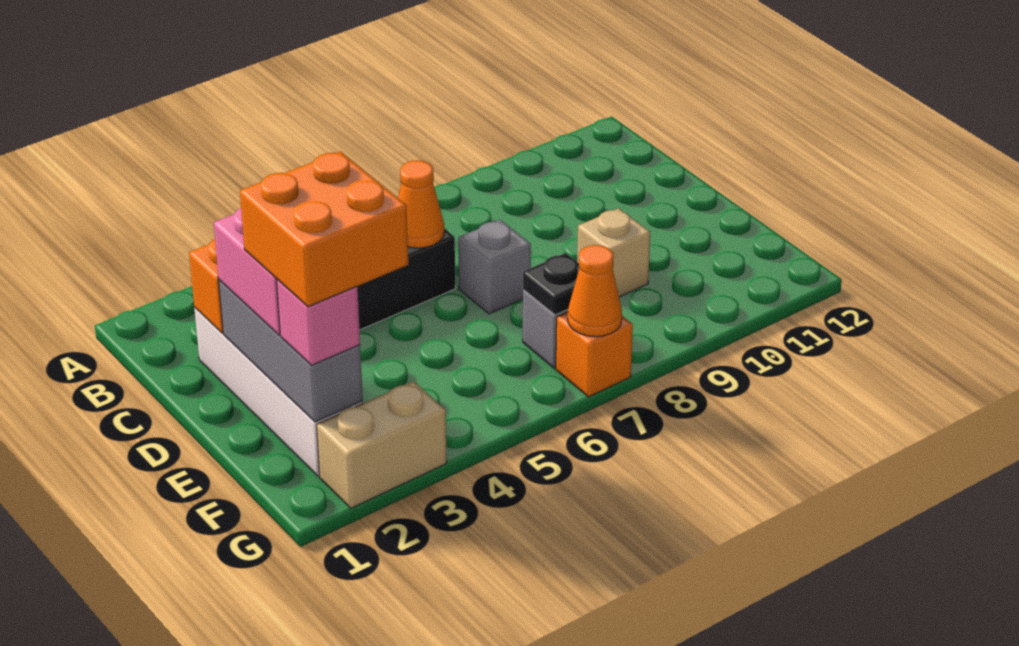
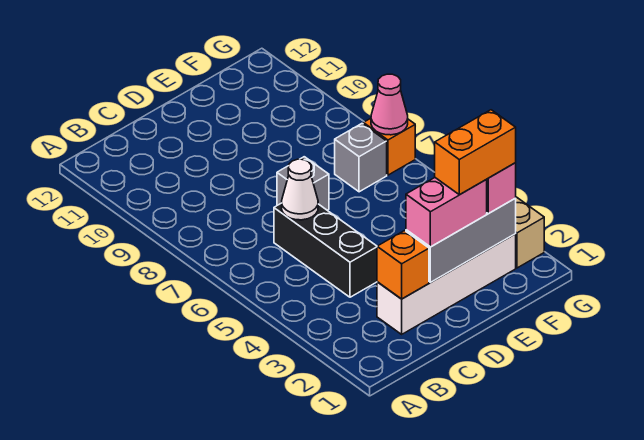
orange 1x1 cone [398,160,444,248] -> white 1x1 cone [282,159,318,220]
orange 2x2 brick [240,151,408,307] -> orange 1x2 brick [435,110,516,195]
tan 1x1 brick [577,208,650,297] -> none
black 1x1 plate [523,253,579,315] -> none
orange 1x1 cone [568,245,622,337] -> pink 1x1 cone [371,74,408,135]

